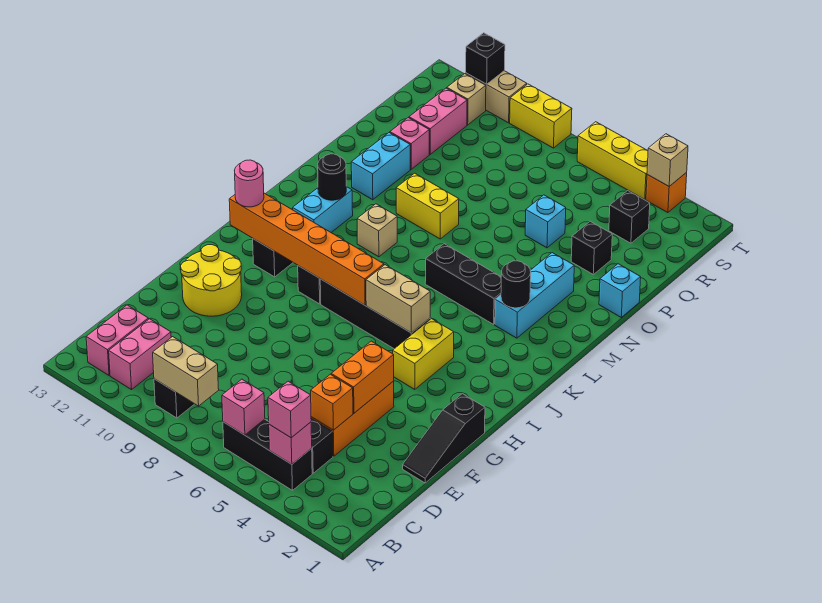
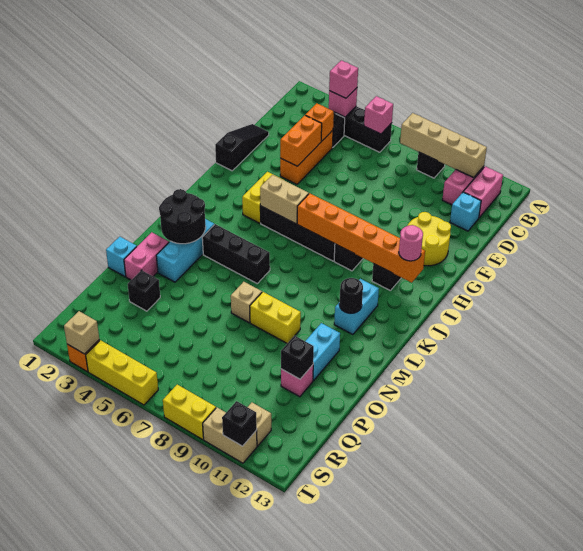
tan 1x2 brick [153,337,219,406] -> tan 1x4 brick [400,113,487,178]
black 1x1 round brick [501,261,531,308] -> black 2x2 round brick [159,189,206,244]
tan 1x1 brick [357,204,397,257] -> tan 1x1 brick moved to [231,282,262,323]
cyan 1x1 brick [525,195,566,248] -> cyan 1x1 brick moved to [450,192,481,231]
pink 1x2 brick [409,88,467,154] -> pink 1x2 brick moved to [124,232,169,280]
black 1x1 brick [609,191,650,243] -> black 1x1 brick moved to [281,336,314,379]

